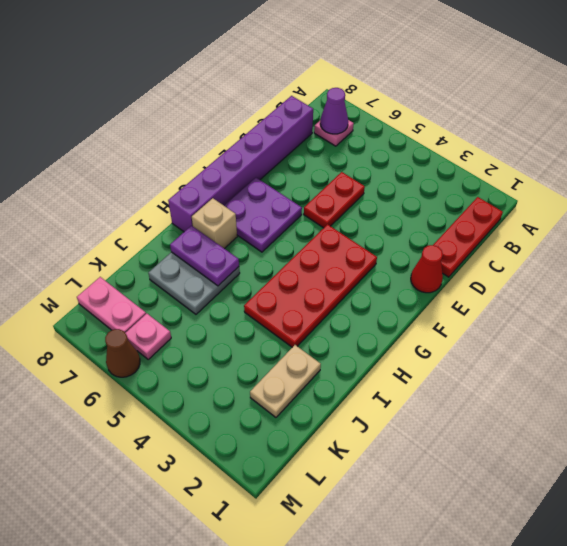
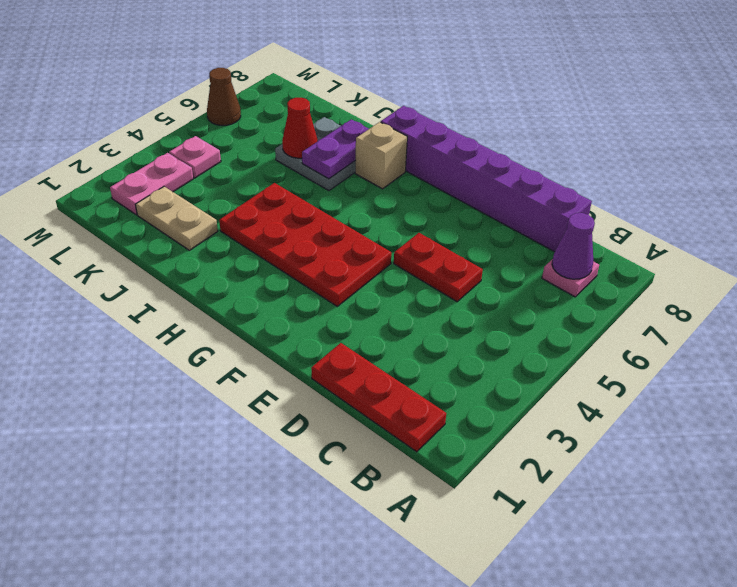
red 1x1 cone [411,245,443,293] -> red 1x1 cone moved to [282,98,318,158]
purple 2x2 plate [224,178,302,252] -> none
pink 1x1 plate [125,314,171,359] -> pink 1x1 plate moved to [169,136,221,178]
pink 1x2 plate [77,277,146,333] -> pink 1x2 plate moved to [110,153,193,215]

